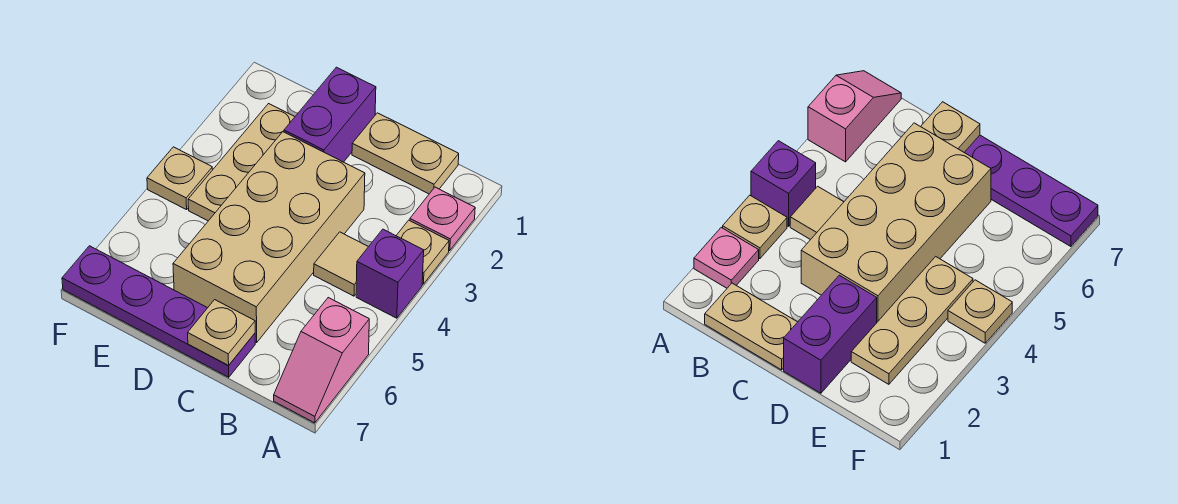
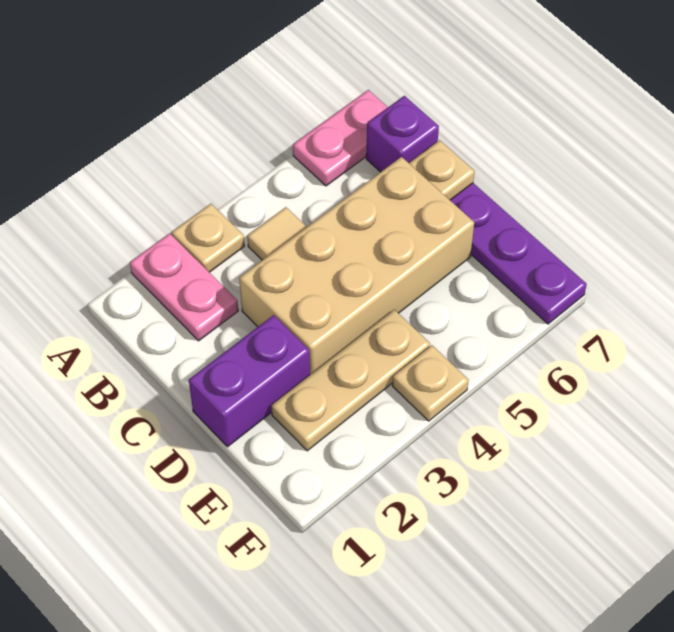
pink 1x1 plate [410,187,475,251] -> pink 1x2 plate [130,233,238,341]
purple 1x1 brick [356,229,424,318] -> purple 1x1 brick moved to [366,96,439,172]
pink 1x2 slope [274,298,369,423] -> pink 1x2 plate [293,90,388,186]
tan 1x2 plate [352,113,459,194] -> none

